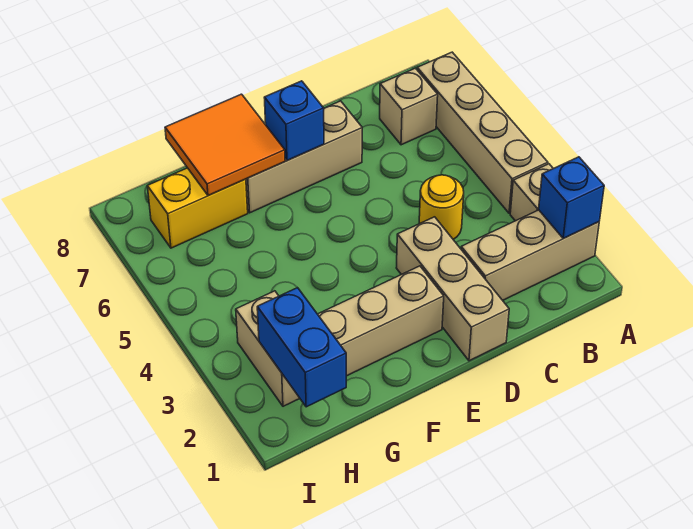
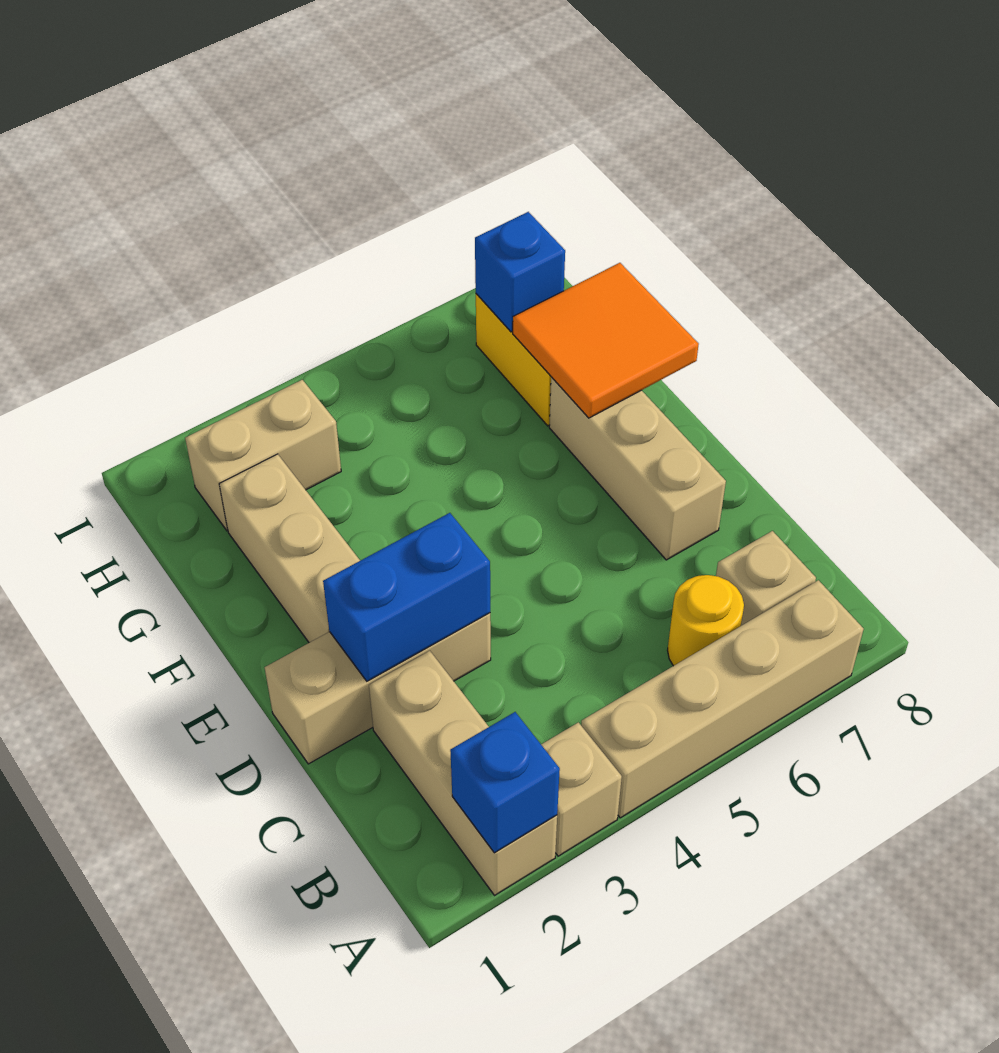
yellow 1x1 round brick [419,175,464,239] -> yellow 1x1 round brick moved to [668,575,744,666]
blue 1x1 brick [264,81,324,161] -> blue 1x1 brick moved to [475,212,565,332]
blue 1x2 brick [257,288,346,407] -> blue 1x2 brick moved to [323,513,490,681]

